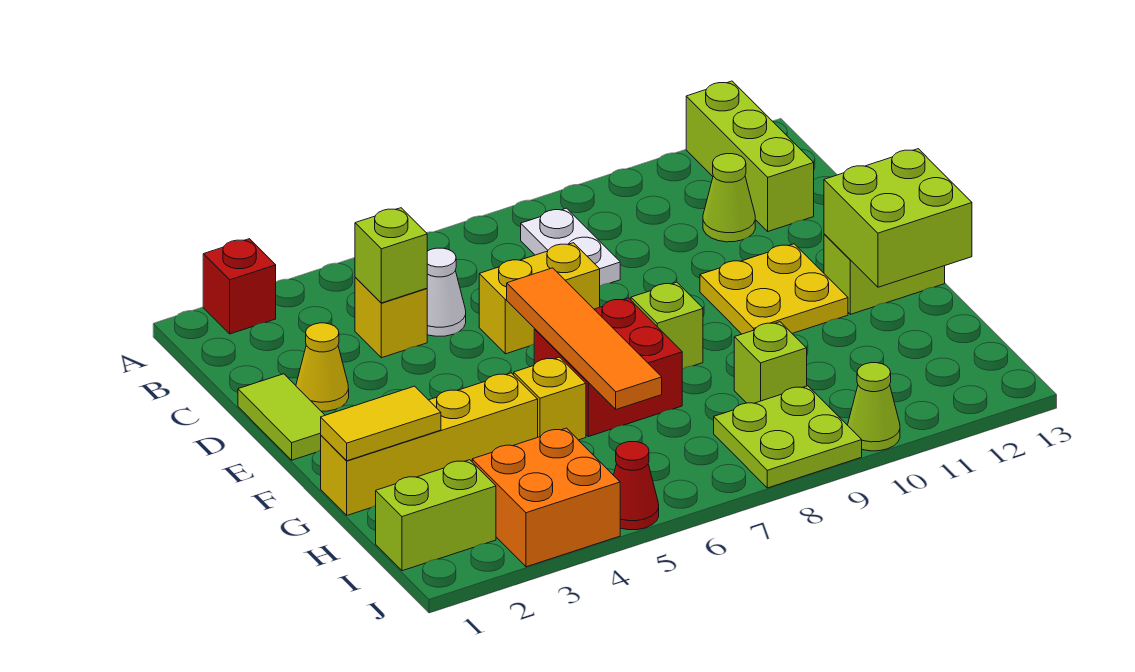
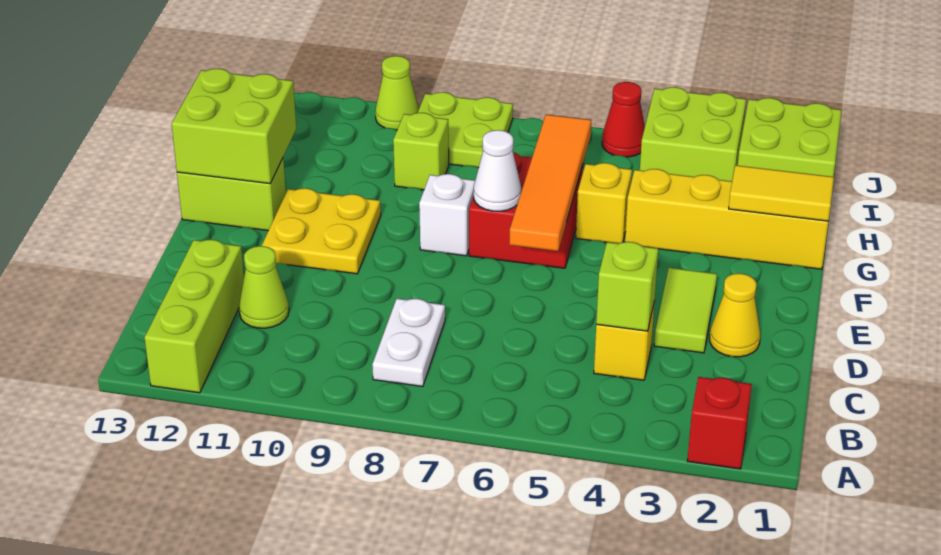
white 1x1 cone [427,248,466,336] -> white 1x1 cone moved to [474,130,521,211]
lime 1x2 tile [238,374,325,460] -> lime 1x2 tile moved to [654,268,717,353]
yellow 1x2 brick [479,243,600,354] -> none
lime 1x1 brick [631,282,703,369] -> white 1x1 brick [419,174,475,256]
lime 1x2 brick [376,460,496,571] -> lime 2x2 brick [738,98,842,177]
orange 2x2 brick [472,428,620,567] -> lime 2x2 brick [640,87,746,181]

